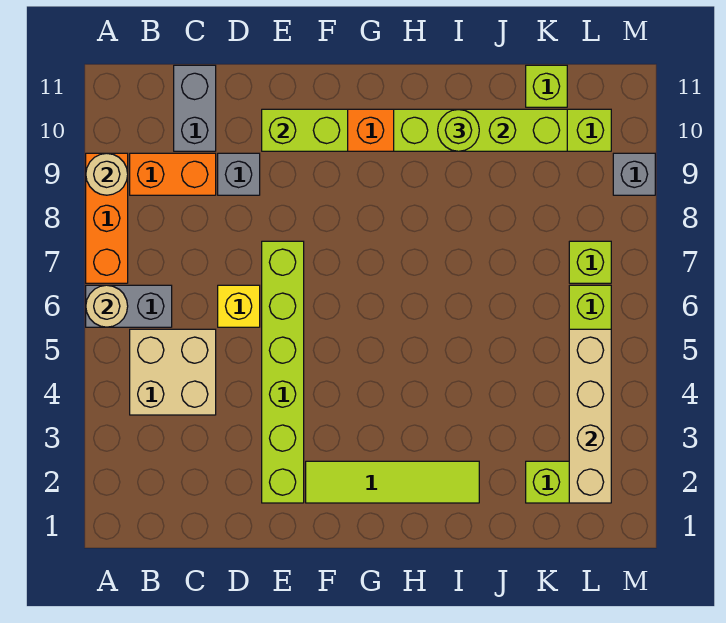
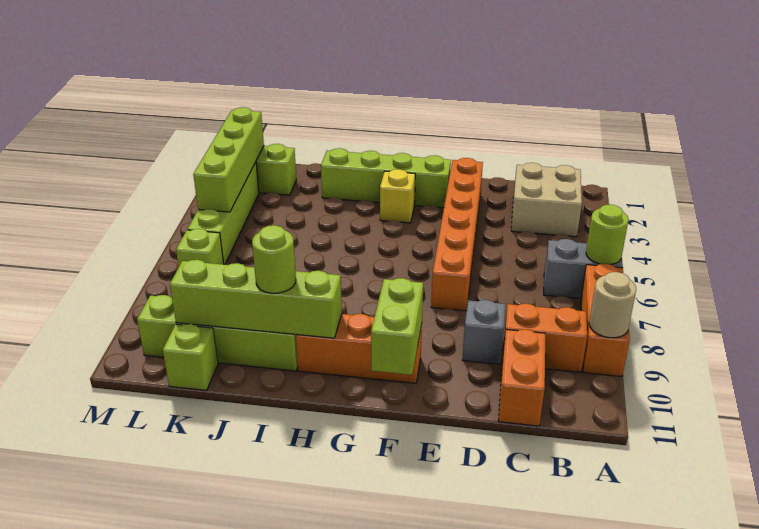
tan 1x1 round brick [86,285,128,327] -> lime 1x1 round brick [586,205,629,265]
tan 2x2 brick [130,329,216,415] -> tan 2x2 brick moved to [511,163,582,237]
grey 1x2 brick [174,65,216,151] -> orange 1x2 brick [498,329,545,426]
yellow 1x1 brick [218,285,260,327] -> yellow 1x1 brick moved to [380,169,415,223]
lime 1x6 brick [262,241,304,503] -> orange 1x6 brick [431,158,483,311]
lime 1x2 brick [262,109,348,151] -> lime 1x2 brick turned to [371,278,423,375]
lime 1x4 tile [306,461,479,503] -> lime 1x4 brick [321,148,451,208]
tan 1x4 brick [569,329,611,503] -> lime 1x4 brick [193,107,264,212]
grey 1x1 brick [613,153,655,195] -> none

